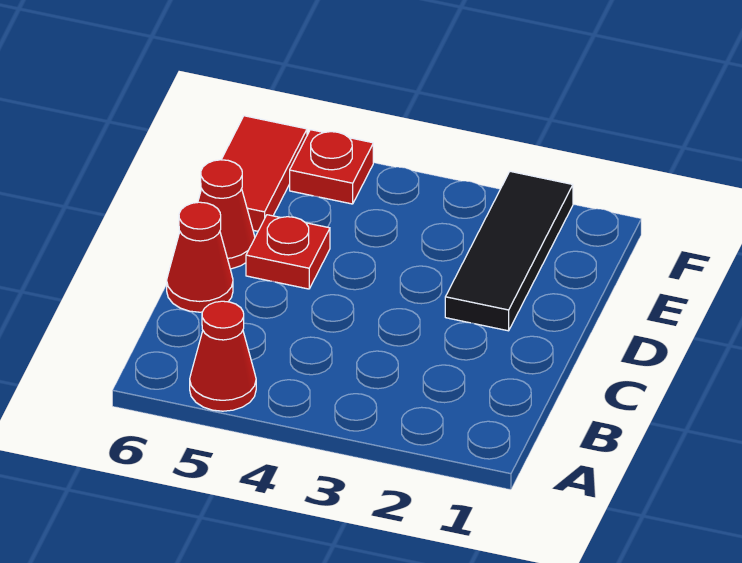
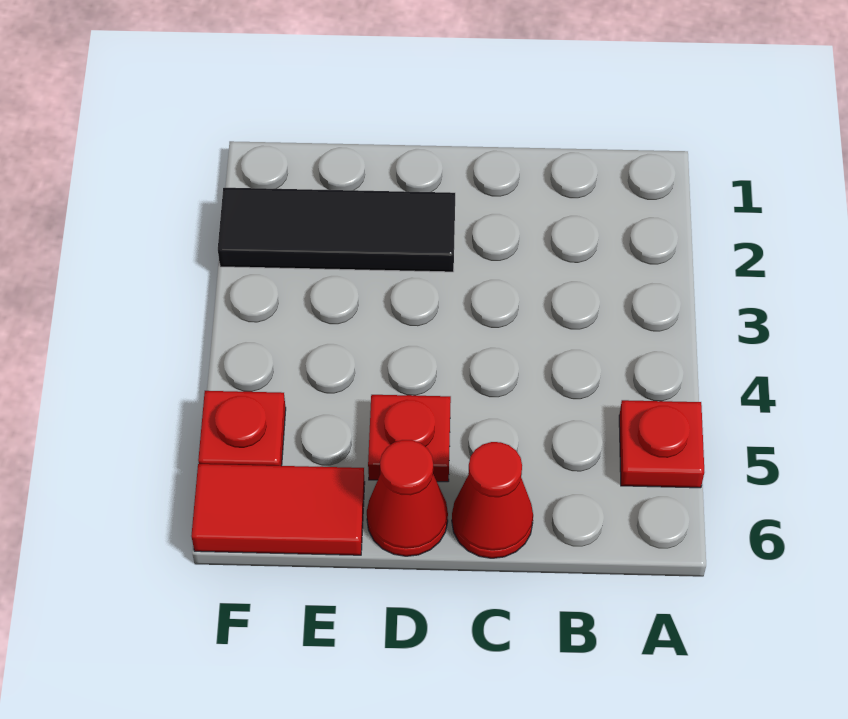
red 1x1 cone [190,301,256,411] -> red 1x1 plate [619,400,704,488]

